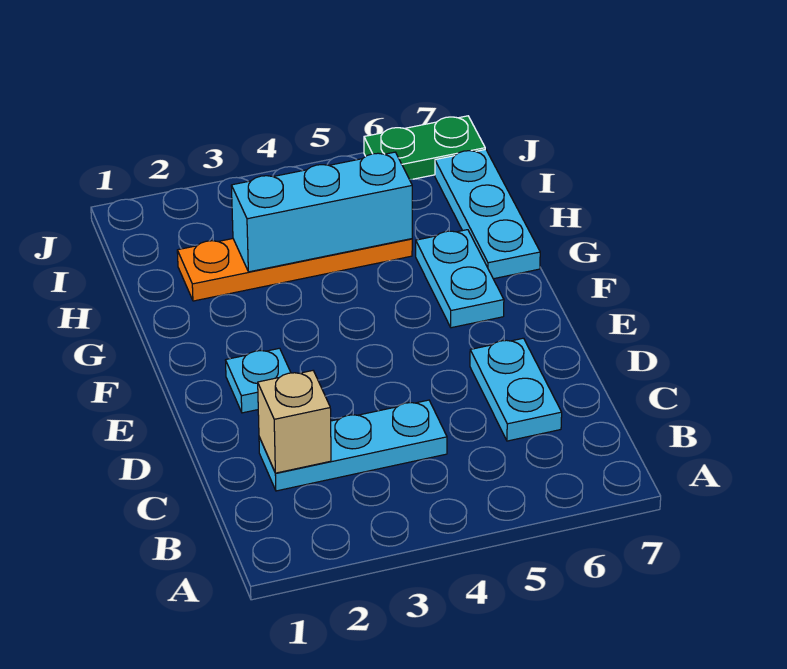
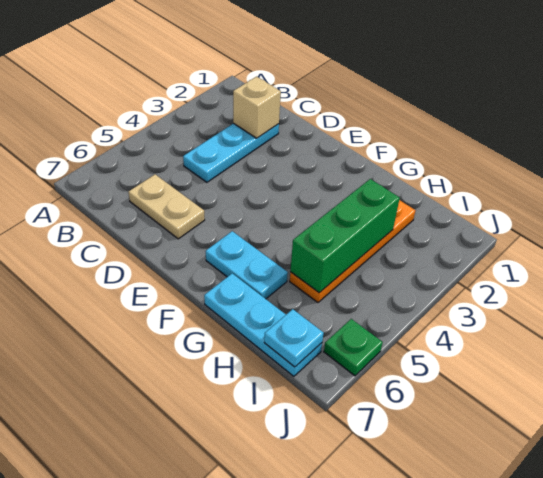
cyan 1x2 plate [470,338,562,441] -> tan 1x2 plate [129,174,205,239]
cyan 1x1 plate [225,348,291,413] -> cyan 1x1 plate moved to [264,309,324,367]
cyan 1x3 brick [231,152,412,272] -> green 1x3 brick [290,179,400,293]
green 1x2 plate [364,116,485,180] -> green 1x1 plate [324,319,383,376]

